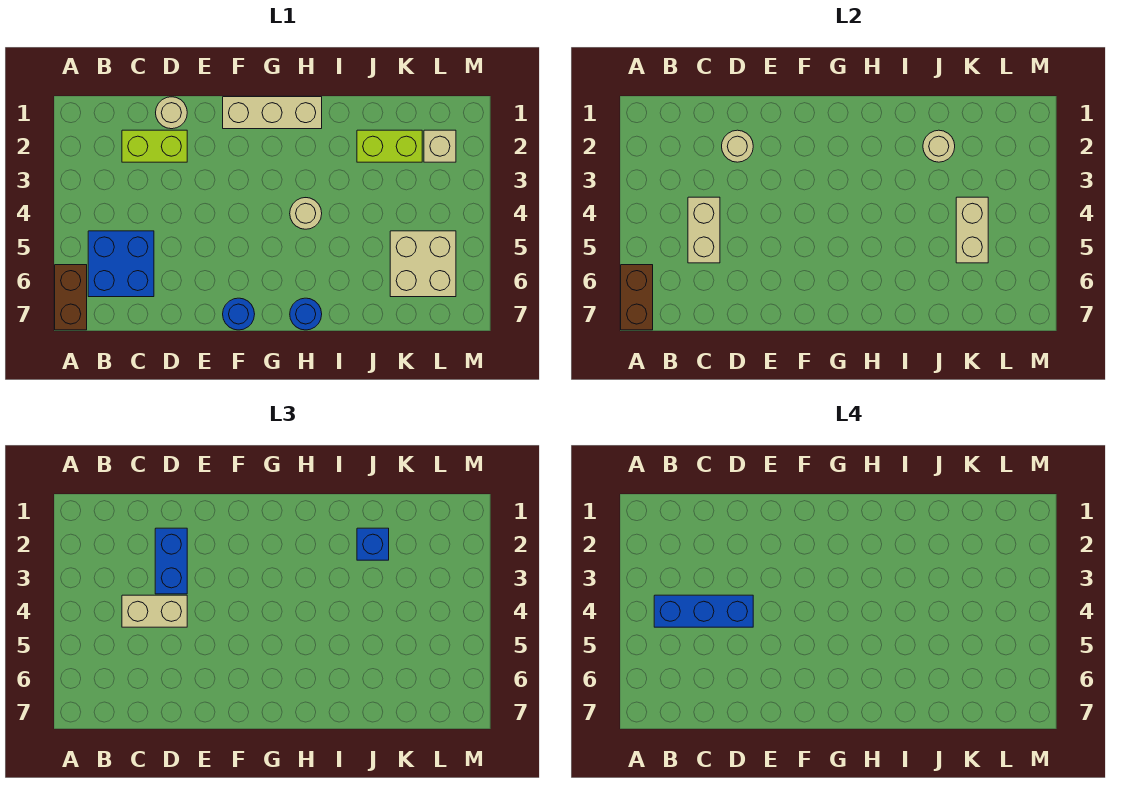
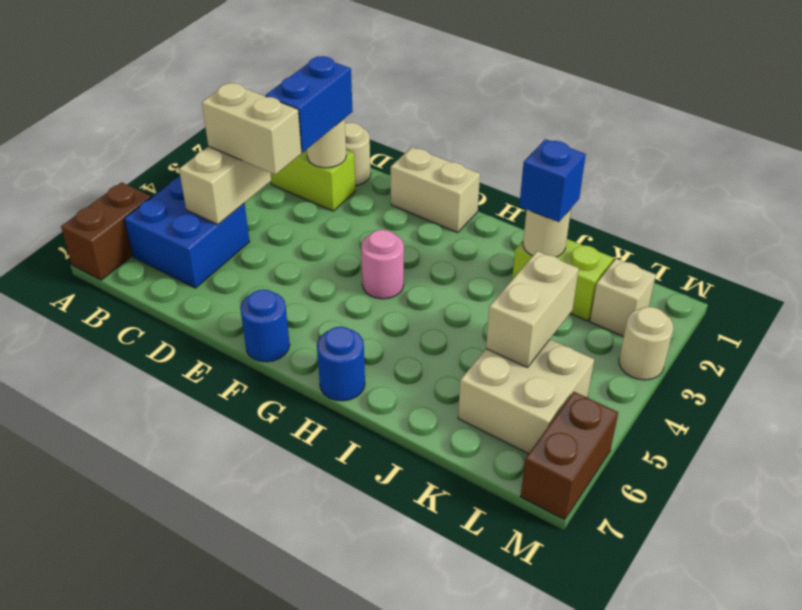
brown 1x2 brick [621,265,653,330] -> brown 1x2 brick moved to [520,392,618,520]
blue 1x3 brick [654,595,753,627] -> none
tan 1x3 brick [223,97,322,129] -> tan 1x2 brick [391,147,480,232]
none -> pink 1x1 round brick [361,230,404,299]
tan 1x1 round brick [290,198,322,229] -> tan 1x1 round brick moved to [619,307,673,380]

